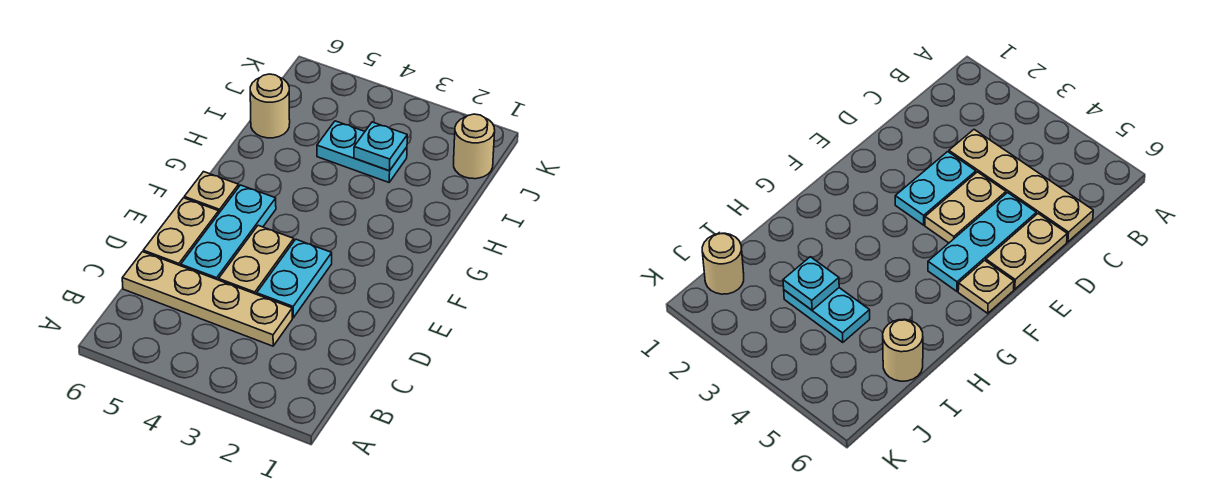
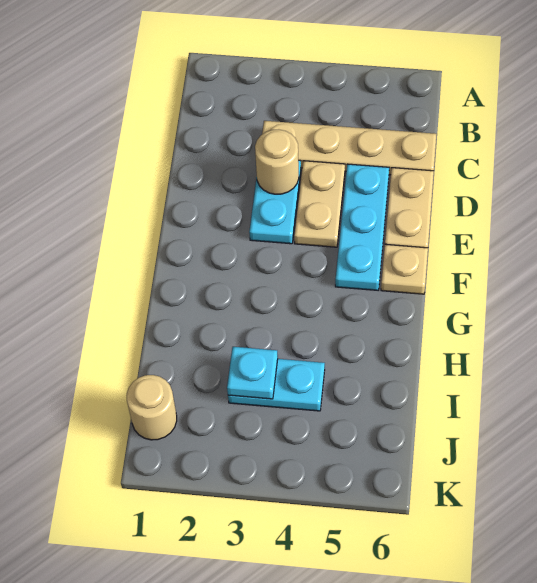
tan 1x1 round brick [250,74,290,138] -> tan 1x1 round brick moved to [255,130,299,194]

